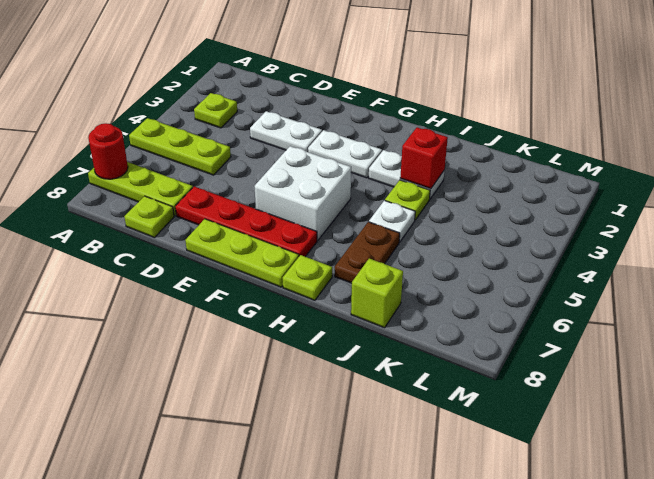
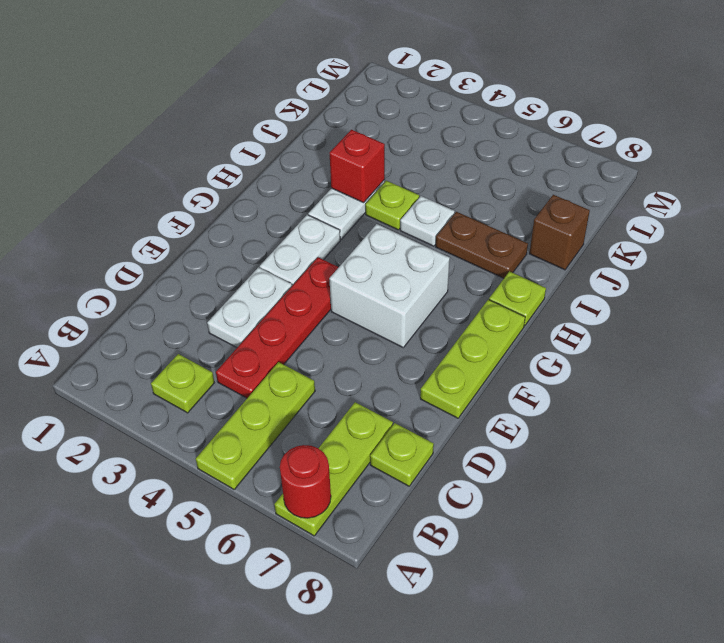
red 1x4 plate [175,186,317,257] -> red 1x4 plate moved to [216,257,339,398]
lime 1x1 brick [351,259,403,328] -> brown 1x1 brick [529,195,590,270]

